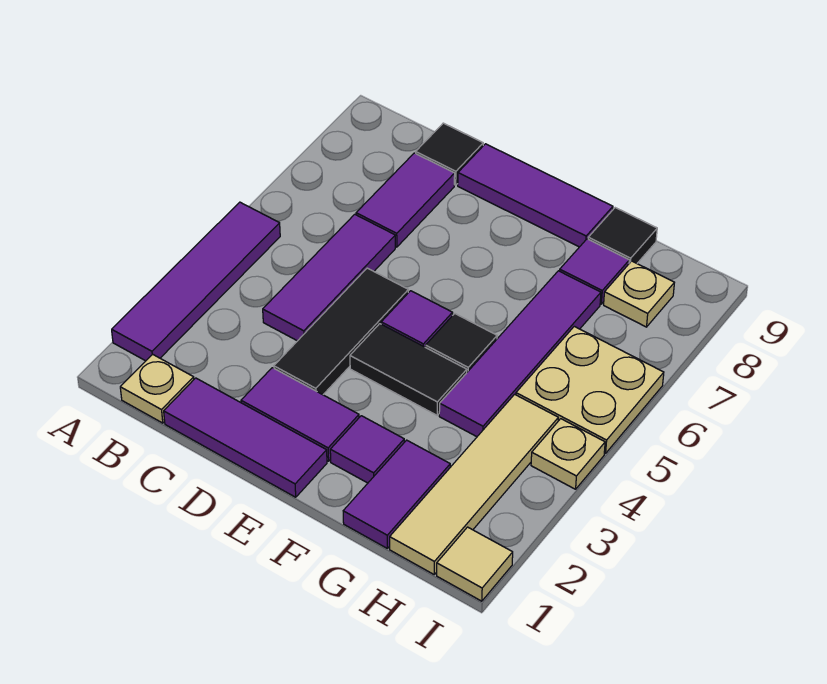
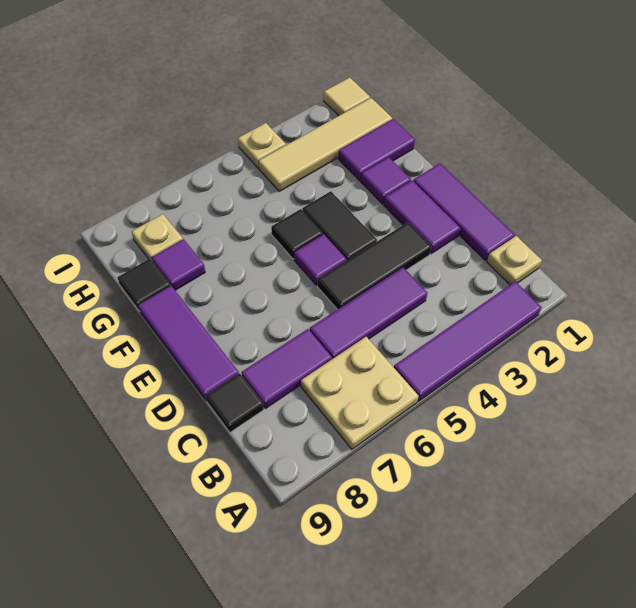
purple 1x4 tile [439,271,601,437] -> none
tan 2x2 plate [516,326,664,453] -> tan 2x2 plate moved to [301,337,419,449]

